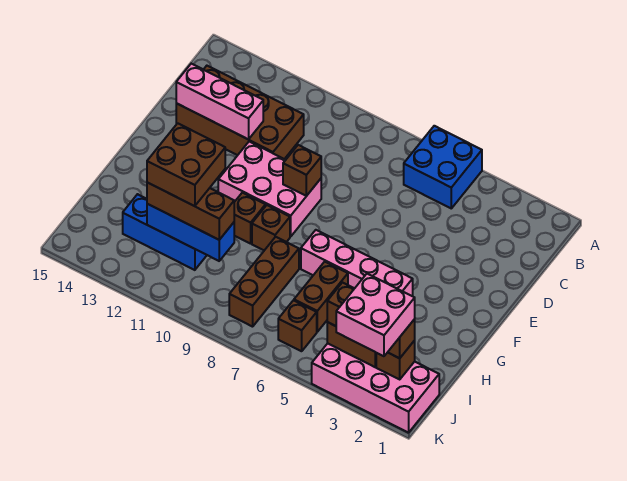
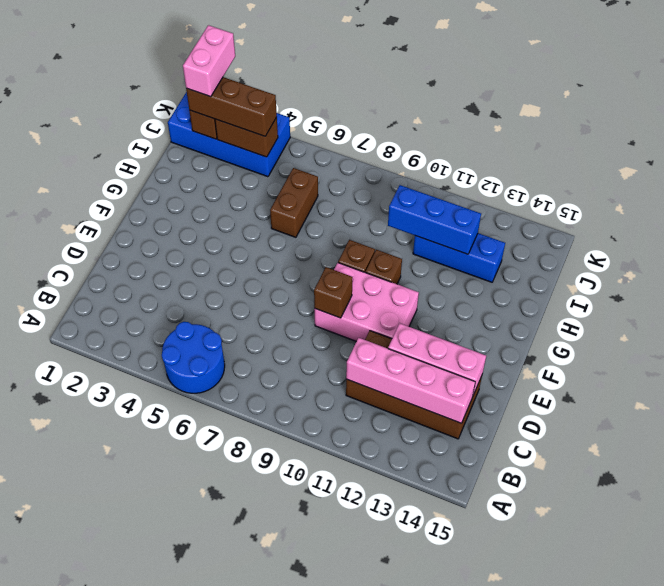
blue 2x2 brick [404,126,482,208] -> blue 2x2 round brick [162,322,225,393]
pink 1x4 brick [301,230,413,296] -> pink 1x4 brick moved to [346,338,475,423]
brown 1x3 brick [229,237,299,327] -> none
brown 2x2 brick [147,123,225,206] -> none
brown 1x3 brick [147,183,234,240] -> none
pink 2x4 brick [312,343,439,433] -> blue 2x4 brick [168,92,290,177]
pink 2x2 brick [336,274,415,356] -> pink 1x2 brick [183,25,235,97]
brown 1x1 brick [278,300,317,351] -> none

